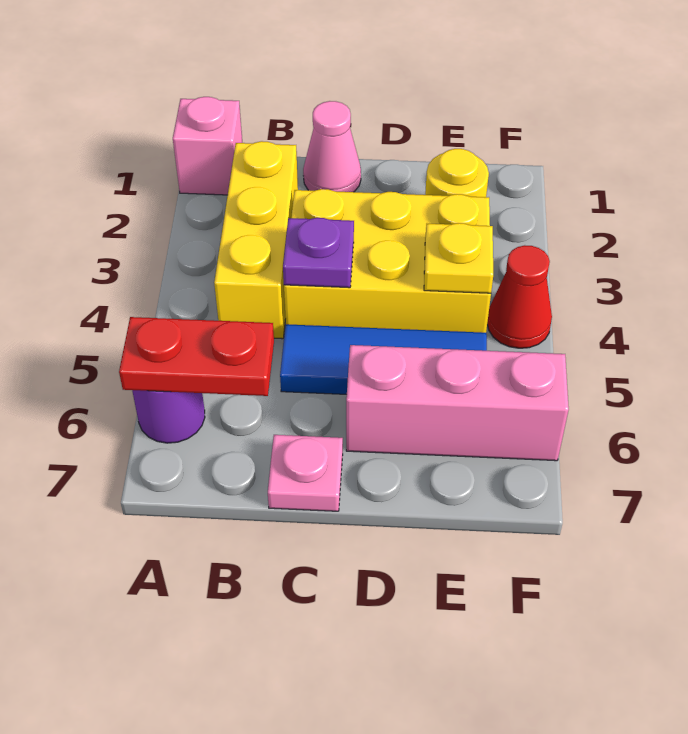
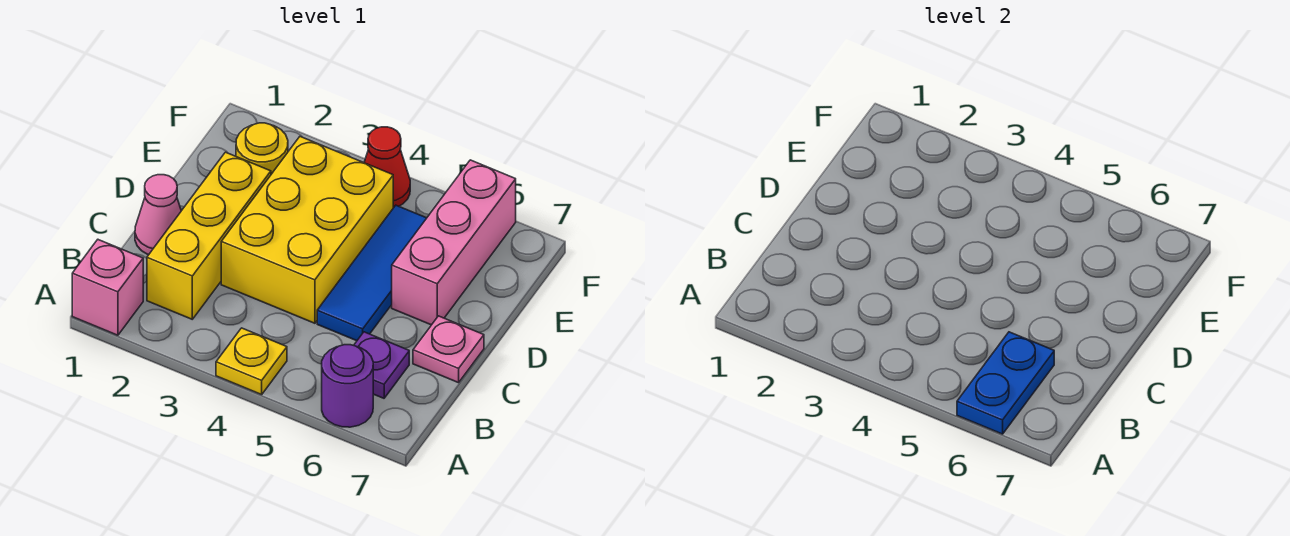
red 1x2 plate [119,317,274,396] -> blue 1x2 plate [957,332,1054,434]
yellow 1x3 brick [214,141,298,339] -> yellow 1x3 brick turned to [147,152,271,319]
purple 1x1 plate [283,218,354,288] -> purple 1x1 plate moved to [354,332,409,398]
yellow 1x1 plate [424,223,493,293] -> yellow 1x1 plate moved to [216,328,287,395]

